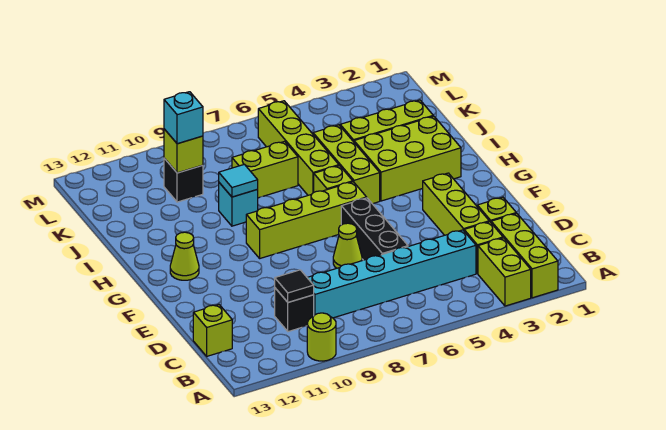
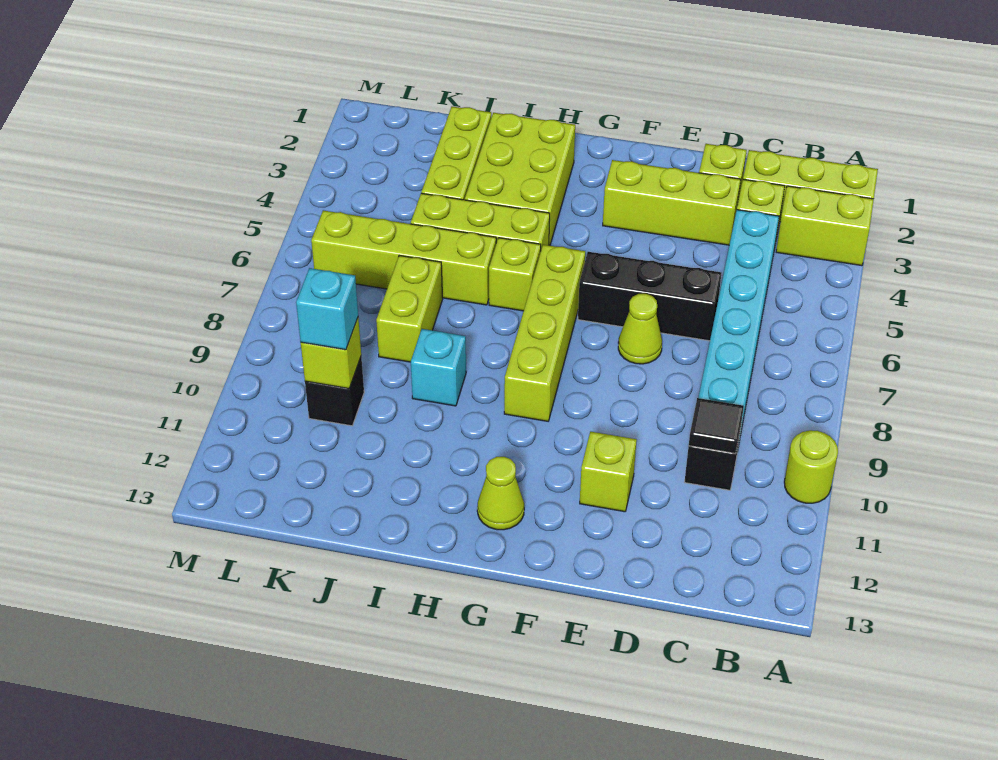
lime 1x1 brick [193,305,232,356] -> lime 1x1 brick moved to [580,432,637,512]
cyan 1x1 tile [219,164,258,197] -> none

